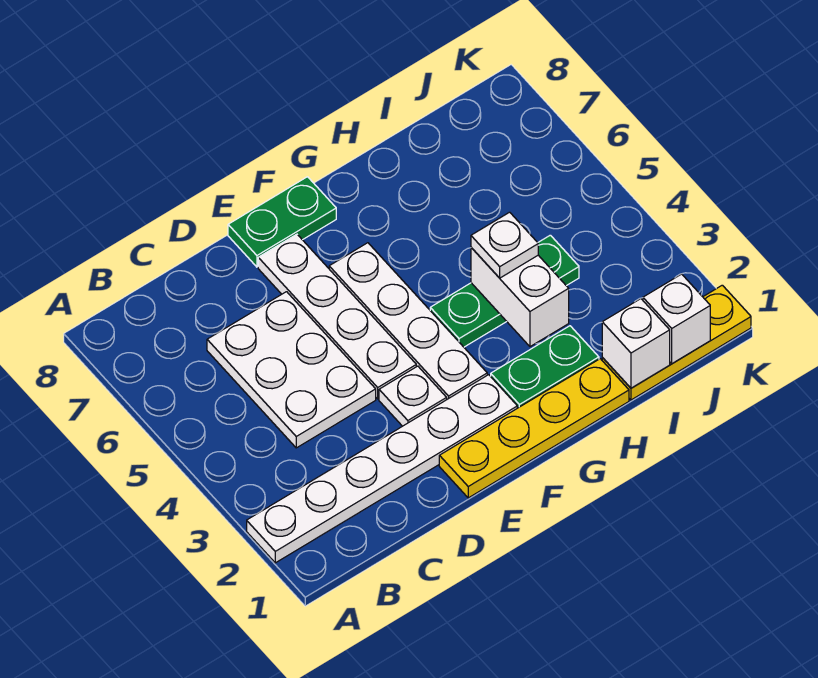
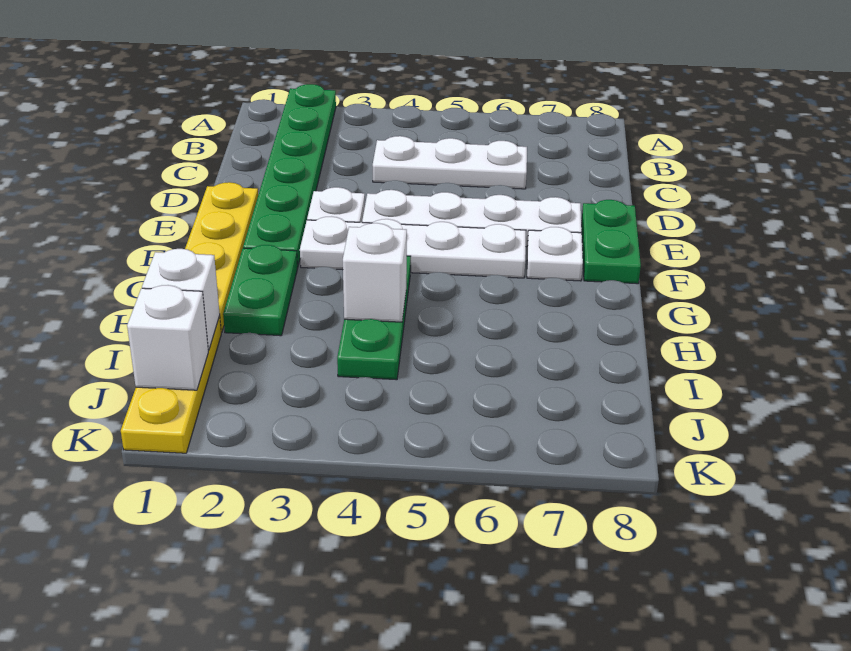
white 1x6 plate [247,375,517,563] -> green 1x6 plate [243,84,336,267]
white 2x3 plate [207,292,376,448] -> white 1x3 plate [373,136,527,189]
white 1x2 brick [471,248,569,347] -> white 1x1 brick [343,223,407,322]
white 1x1 plate [471,212,538,278] -> white 1x1 plate moved to [527,227,583,281]

